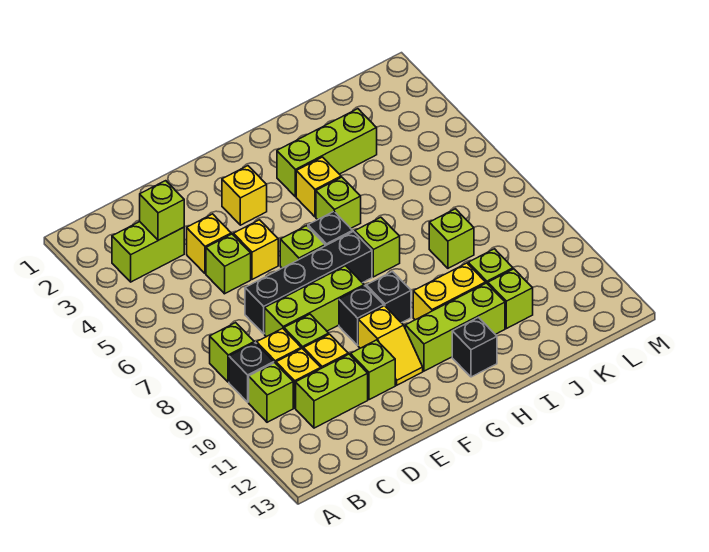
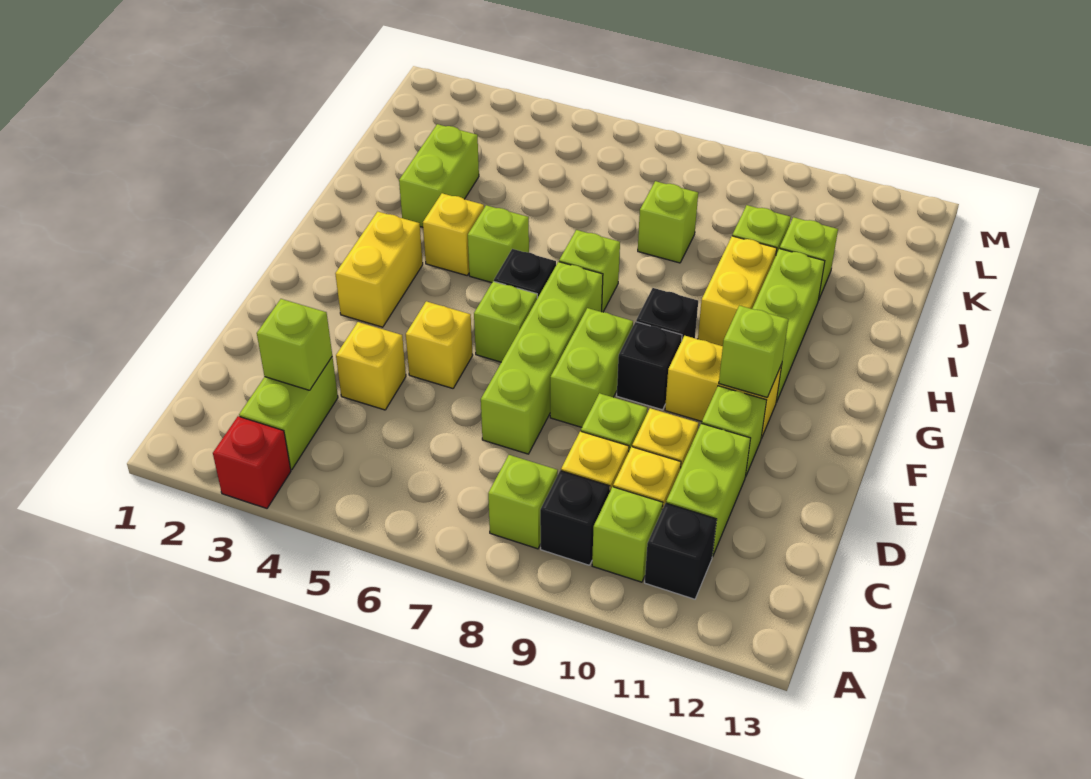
none -> red 1x1 brick [213,416,291,508]
lime 1x1 brick [206,234,251,294] -> lime 1x1 brick moved to [719,306,788,397]
black 1x4 brick [245,232,372,334] -> lime 1x4 brick [481,262,603,454]
lime 1x3 brick [265,266,364,337] -> lime 1x2 brick [550,308,633,427]
yellow 1x1 brick [222,166,267,225] -> yellow 1x2 brick [335,212,423,327]
yellow 1x2 slope [358,306,423,385] -> yellow 1x2 brick [665,336,782,439]
lime 1x3 brick [277,109,377,197] -> lime 1x2 brick [399,124,479,227]
black 1x1 brick [452,317,497,377] -> black 1x1 brick moved to [645,503,717,599]

